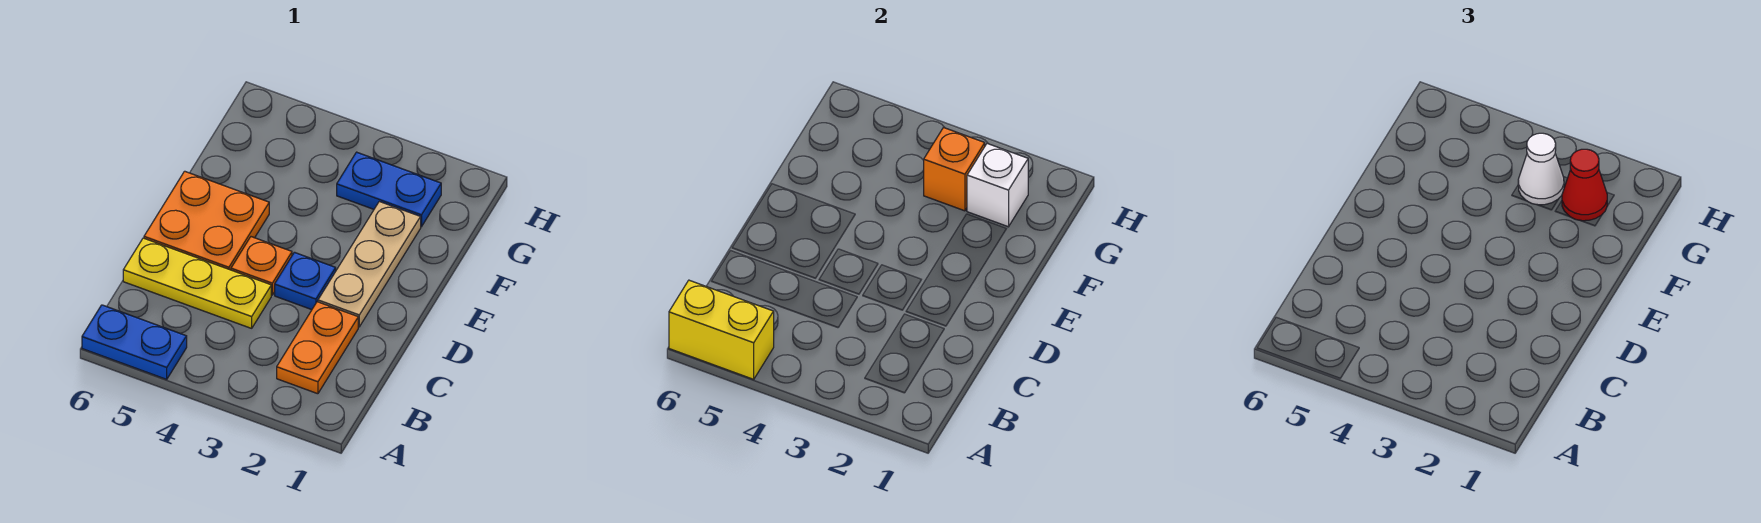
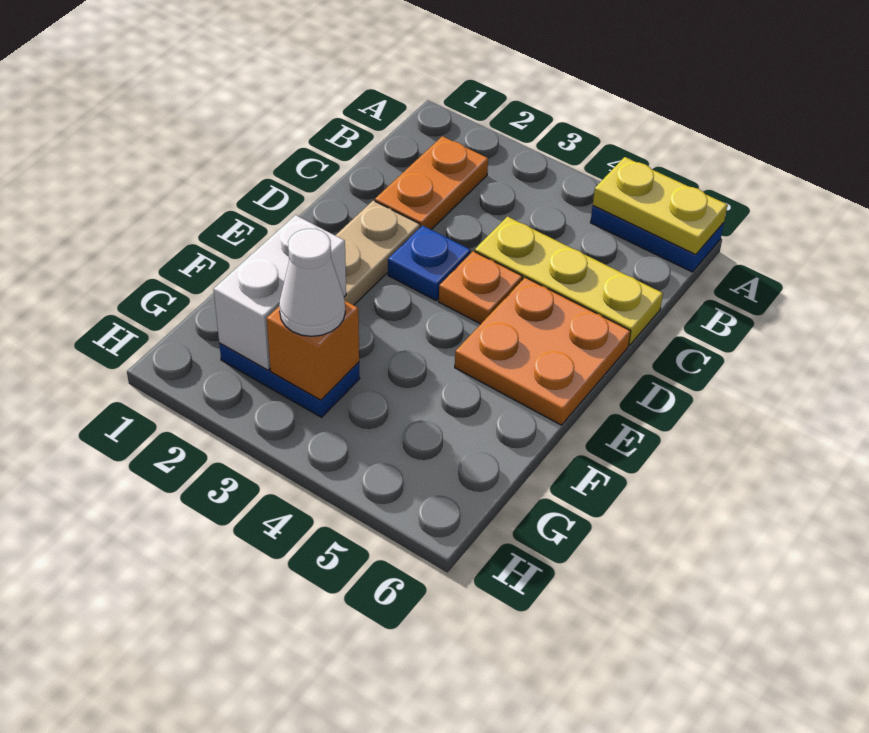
yellow 1x2 brick [669,280,774,379] -> yellow 1x2 plate [593,157,727,255]
white 1x1 brick [967,144,1028,227] -> white 1x2 brick [214,215,346,370]
red 1x1 cone [1562,149,1607,221] -> none

